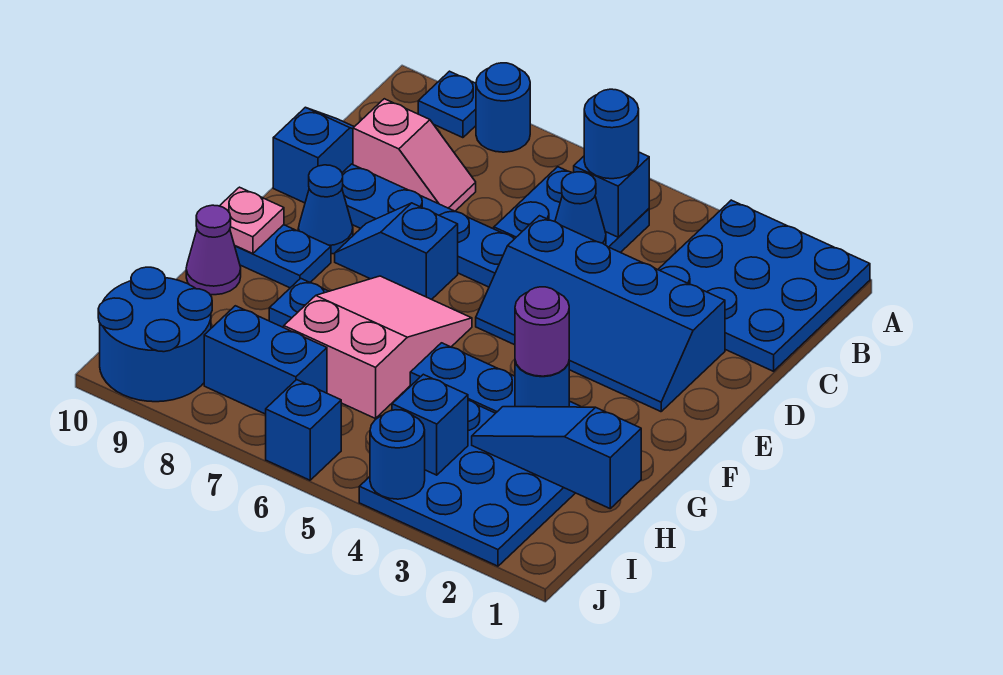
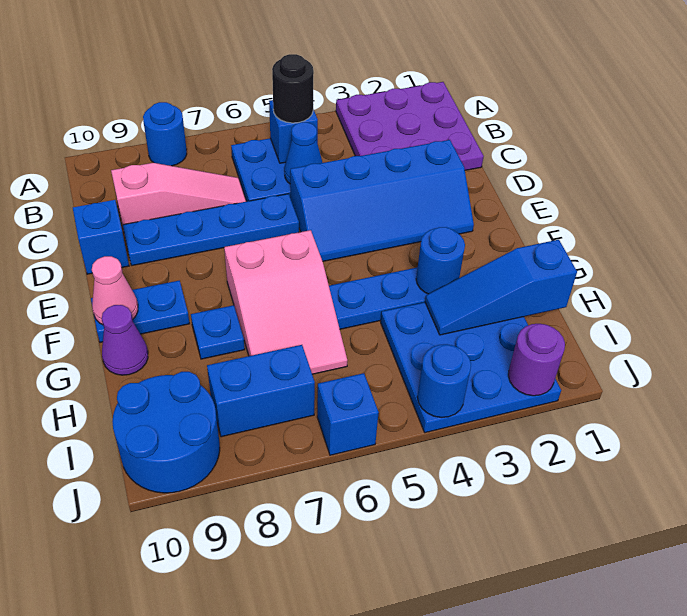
blue 3x3 plate [658,200,870,371] -> purple 3x3 plate [336,82,484,170]
blue 1x1 plate [418,71,476,138] -> none
blue 1x1 round brick [584,89,639,179] -> black 1x1 round brick [272,54,314,123]
pink 1x2 slope [353,99,476,211] -> pink 1x3 slope [111,163,246,226]
blue 1x2 slope [335,203,458,300] -> none
blue 1x1 cone [298,165,353,254] -> none
pink 2x3 slope [284,276,472,419] -> pink 2x3 slope turned to [224,230,347,374]
pink 1x1 plate [220,187,284,254] -> pink 1x1 cone [92,256,138,325]
purple 1x1 round brick [515,287,569,376] -> purple 1x1 round brick moved to [508,324,565,396]
blue 1x1 brick [392,374,468,475] -> none

